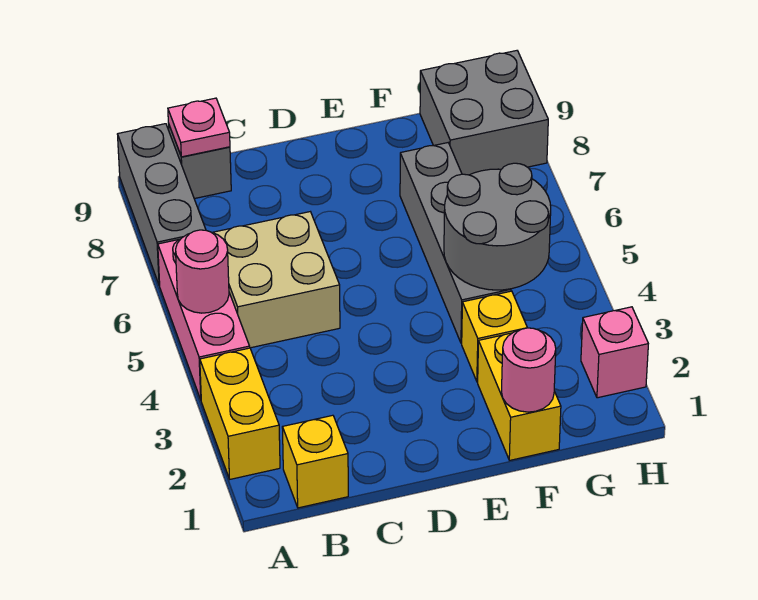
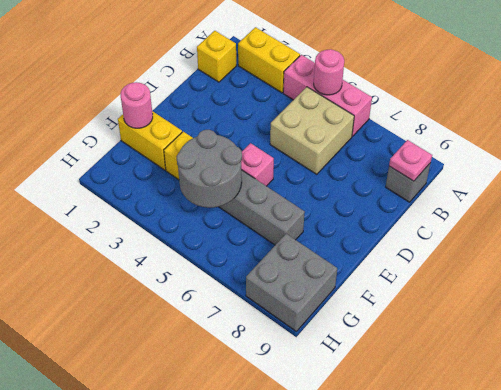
grey 1x3 brick [118,124,206,286] -> none
pink 1x1 brick [581,307,648,398] -> pink 1x1 brick moved to [241,143,274,186]

